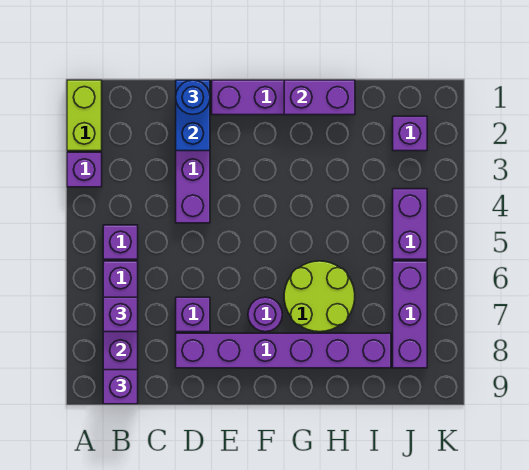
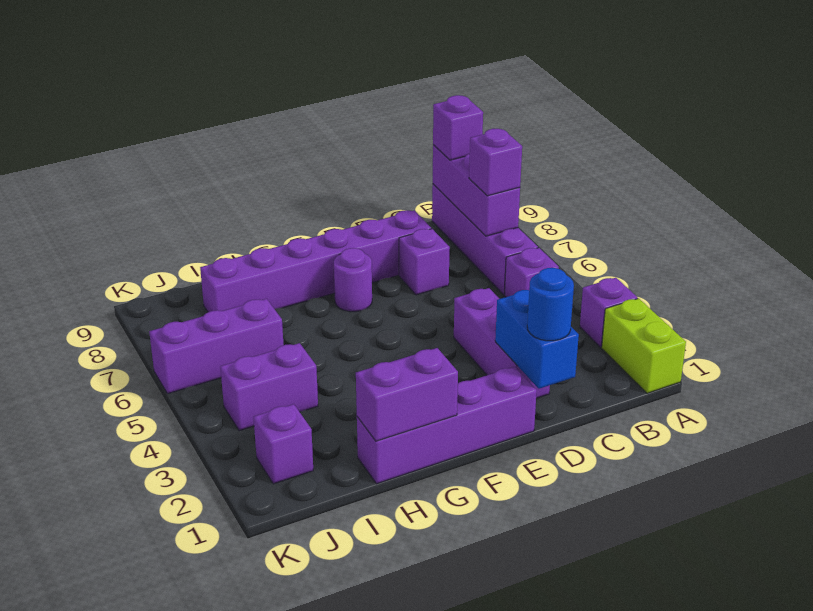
lime 2x2 round brick [284,261,355,332] -> none
purple 1x2 brick [393,189,427,259] -> purple 1x2 brick turned to [220,343,318,431]
purple 1x3 brick [393,261,427,368] -> purple 1x3 brick turned to [149,299,283,394]

